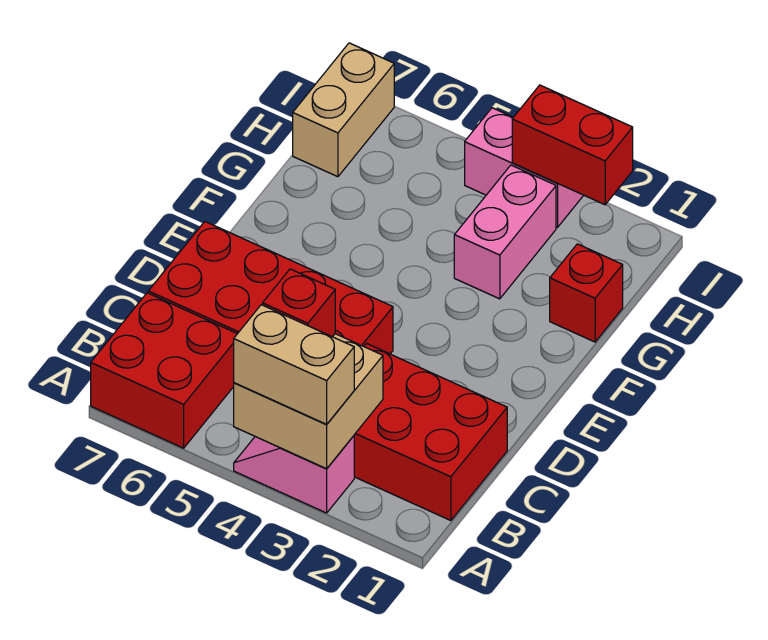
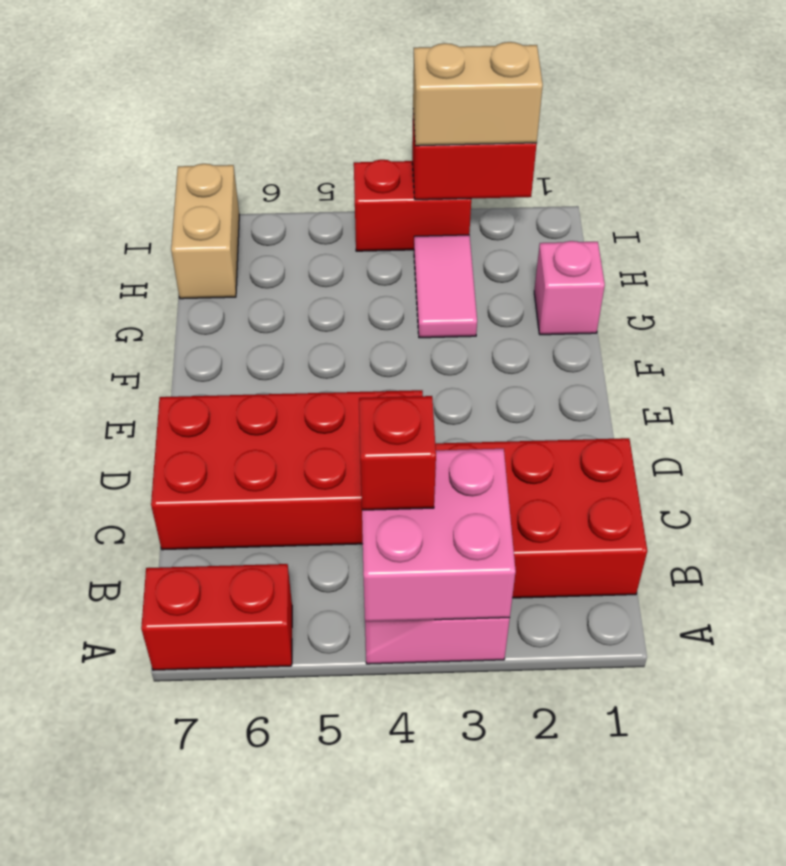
tan 2x2 brick [234,334,383,469] -> pink 2x2 brick [362,449,516,622]
tan 1x2 brick [234,305,354,424] -> tan 1x2 brick moved to [413,42,543,146]
red 2x2 brick [91,293,237,448] -> red 1x2 brick [141,564,292,670]
red 1x1 brick [550,244,623,342] -> pink 1x1 brick [534,241,605,335]
pink 1x2 brick [454,165,556,299] -> pink 1x2 tile [414,235,477,338]
pink 1x2 brick [465,108,584,227] -> red 1x2 brick [354,160,471,251]

